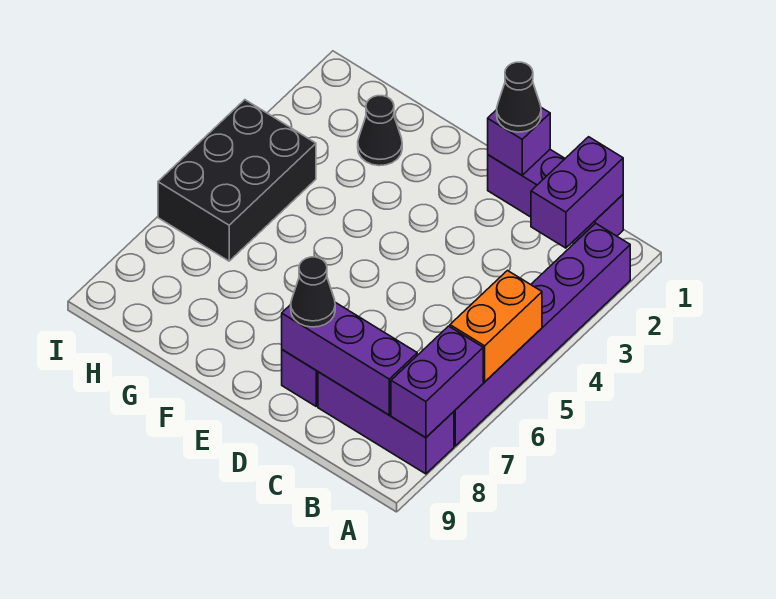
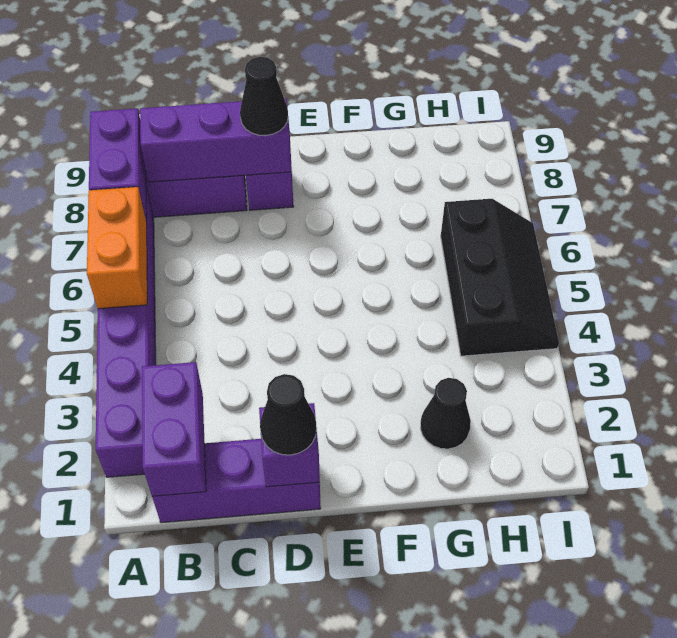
black 2x3 brick [158,100,316,261] -> black 2x3 slope [441,199,559,356]

